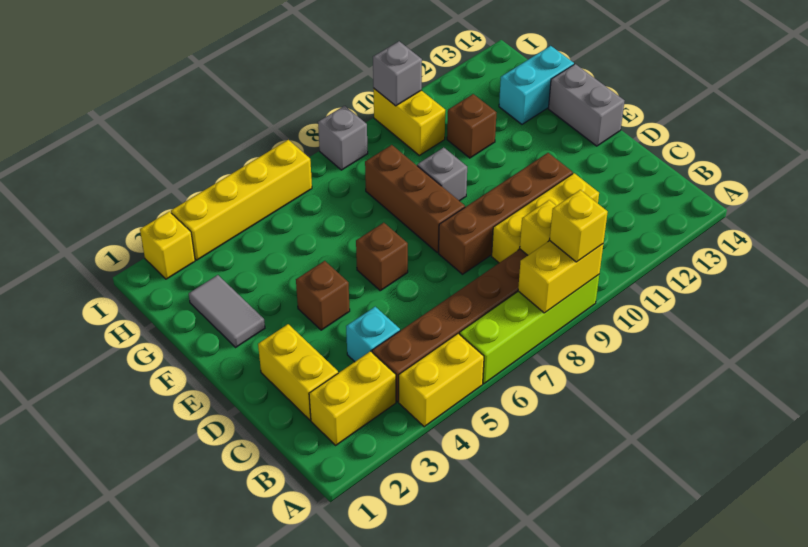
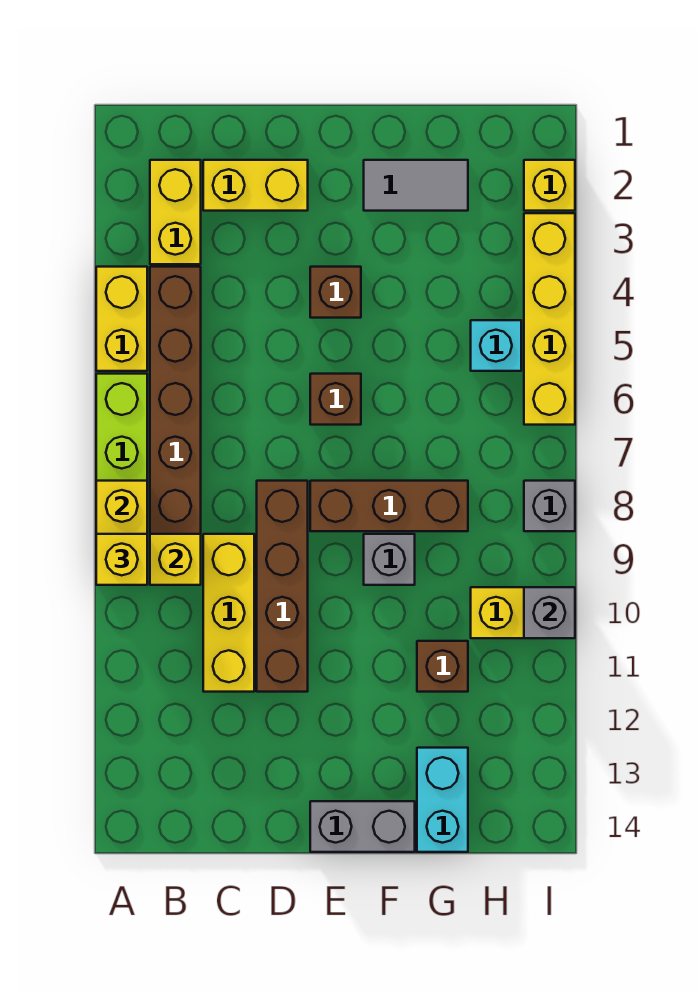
cyan 1x1 brick [346,307,400,362] -> cyan 1x1 brick moved to [471,320,521,371]

